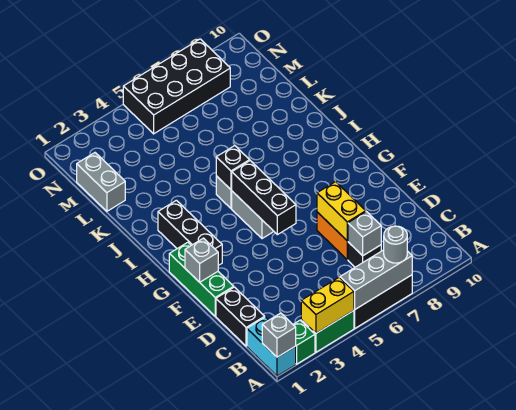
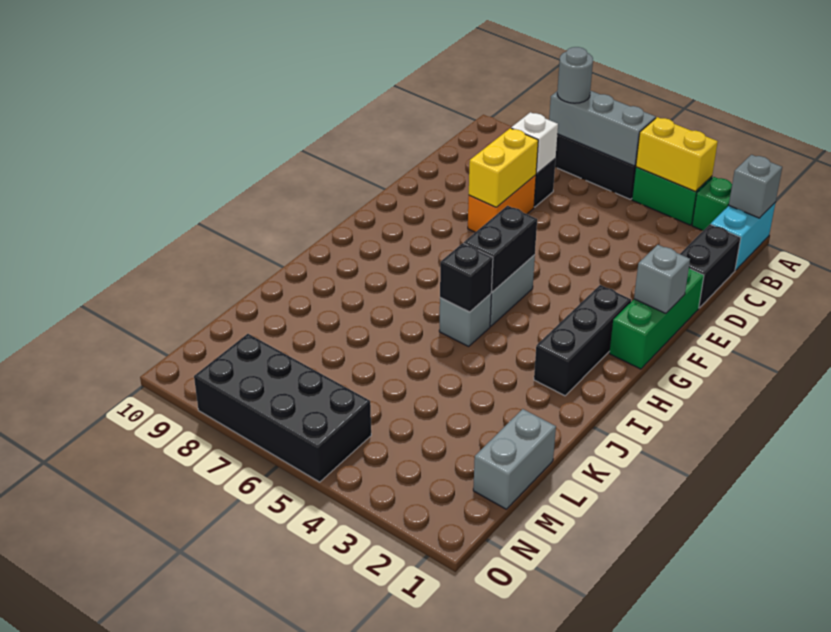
grey 1x1 brick [348,211,381,256] -> white 1x1 brick [511,112,558,174]
black 1x3 brick [232,161,296,235] -> black 1x2 brick [464,206,537,292]

